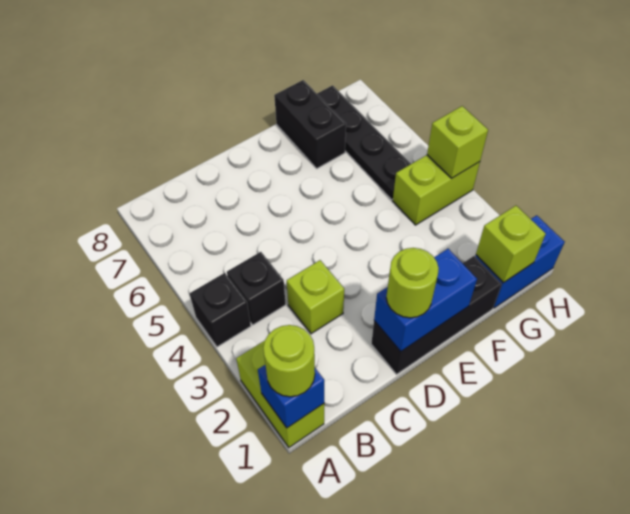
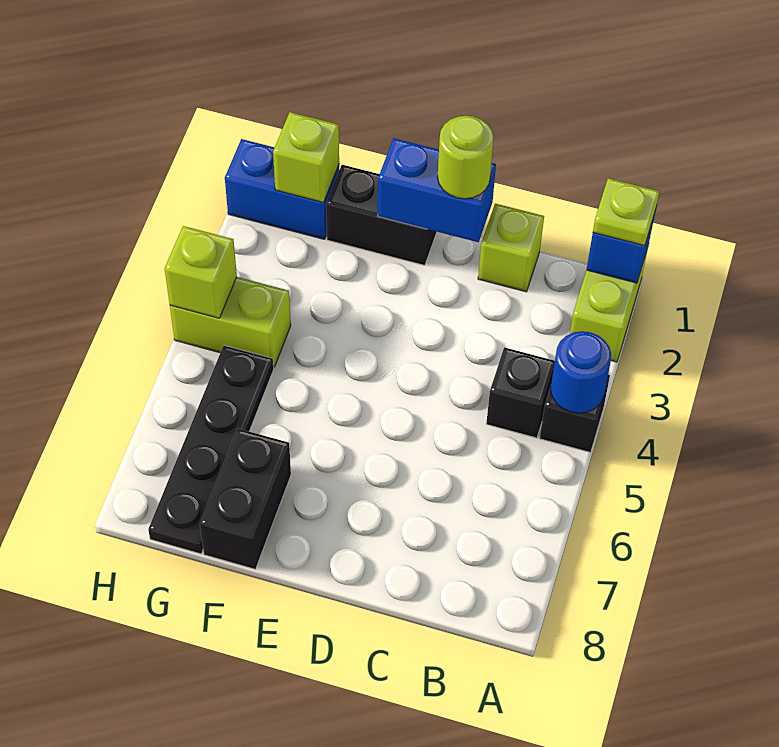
lime 1x1 round brick [263,325,315,397] -> lime 1x1 plate [593,178,660,246]
none -> blue 1x1 round brick [551,331,611,413]
lime 1x1 brick [287,260,344,334] -> lime 1x1 brick moved to [478,204,544,292]
black 1x3 brick [371,256,502,374] -> black 1x2 brick [326,165,437,265]

